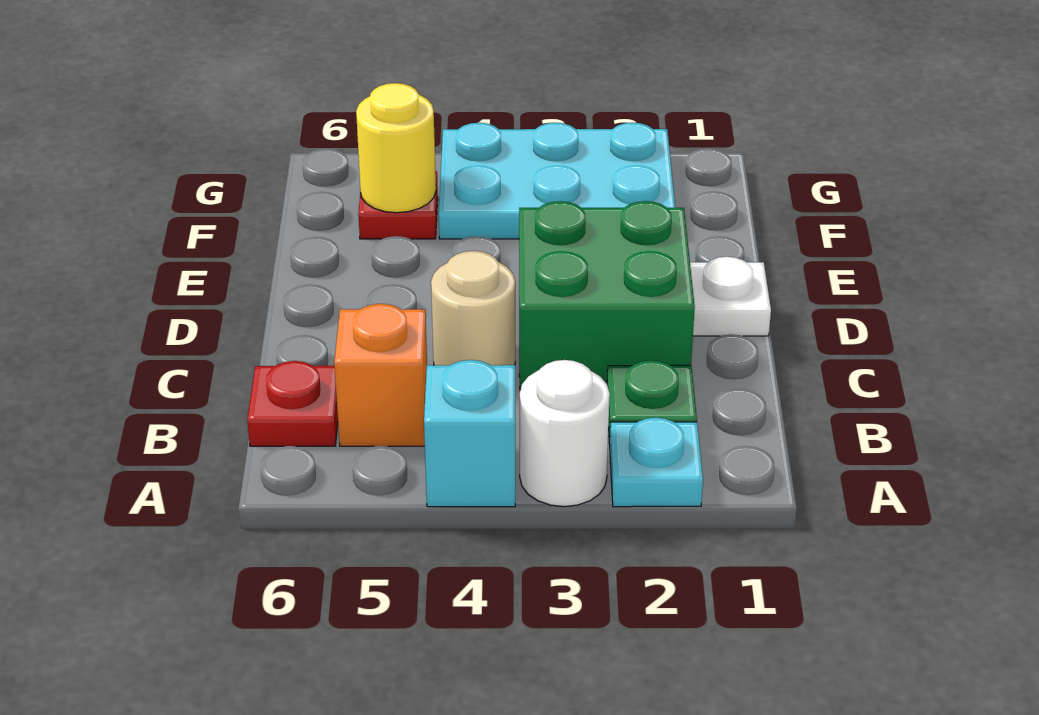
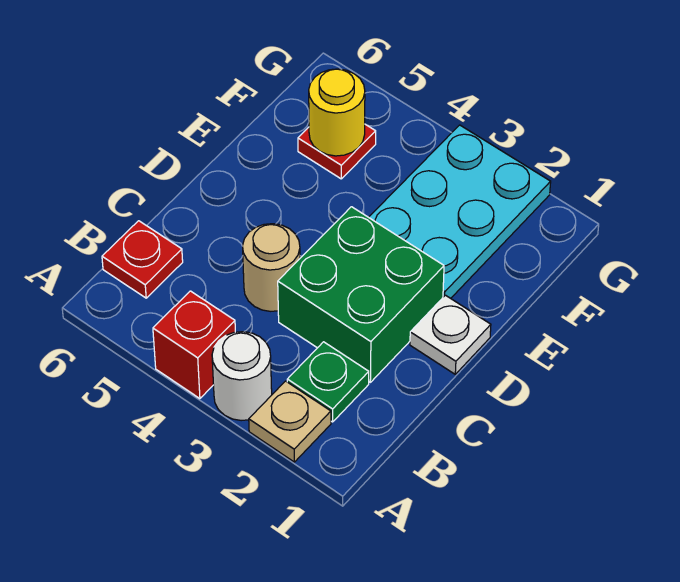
cyan 1x1 plate [610,417,703,507] -> tan 1x1 plate [249,381,331,462]
cyan 1x1 brick [424,360,515,507] -> red 1x1 brick [153,291,235,399]
orange 1x1 brick [334,304,427,446] -> none
cyan 2x3 plate [439,123,675,239] -> cyan 2x3 plate turned to [369,125,551,298]

